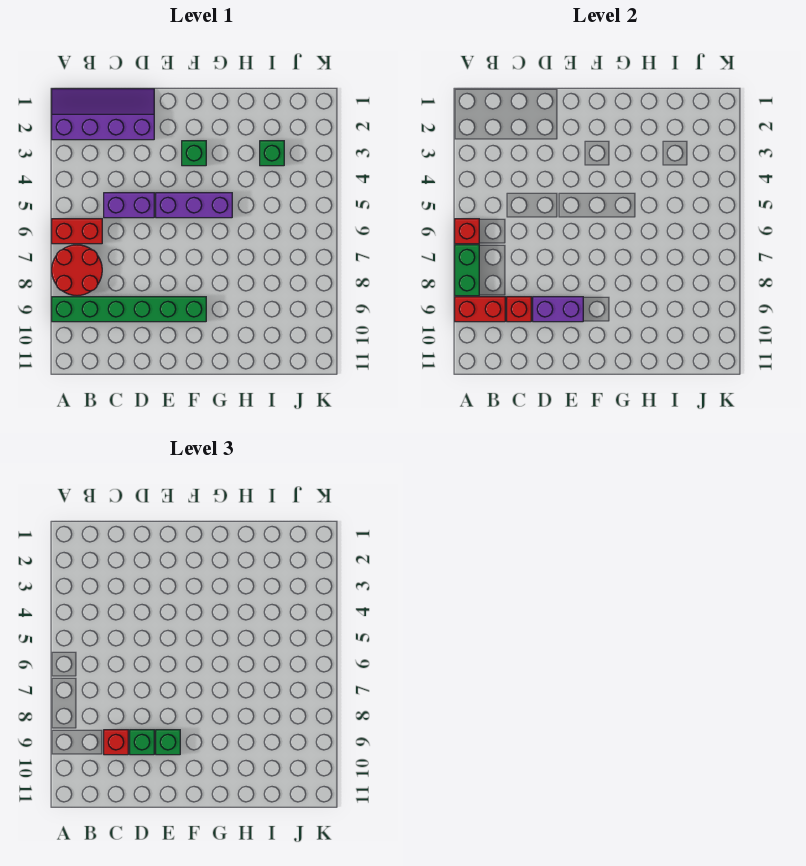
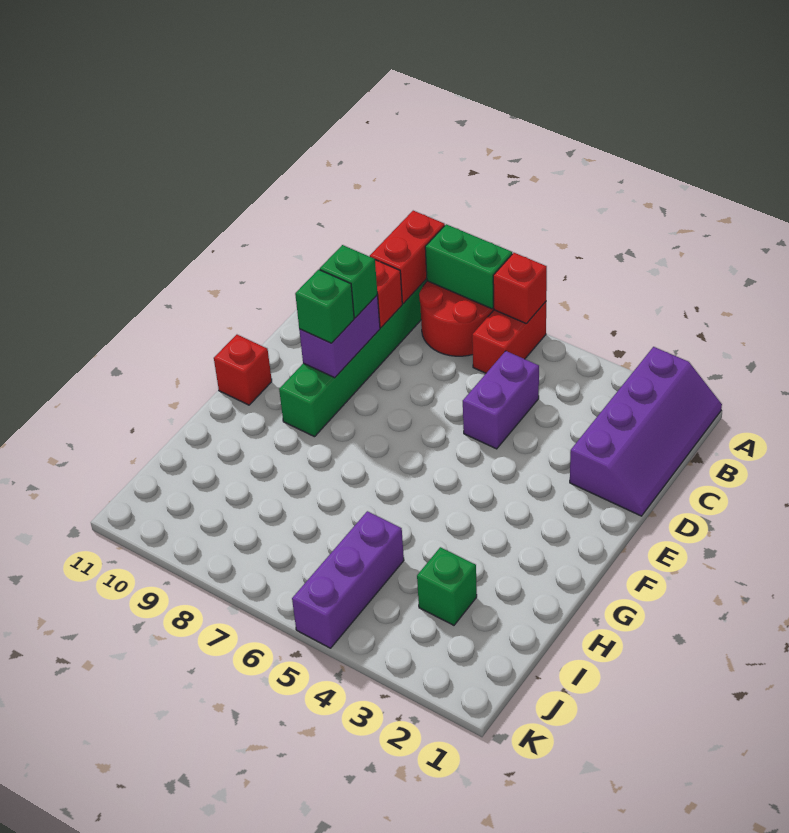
red 1x1 brick [104,730,128,755] -> red 1x1 brick moved to [214,335,272,405]
purple 1x3 brick [156,193,232,218] -> purple 1x3 brick moved to [292,511,404,648]
green 1x1 brick [182,141,206,166] -> none

